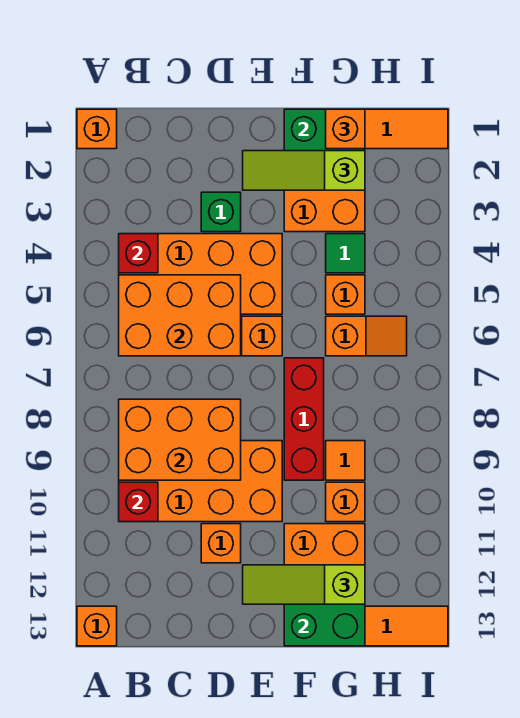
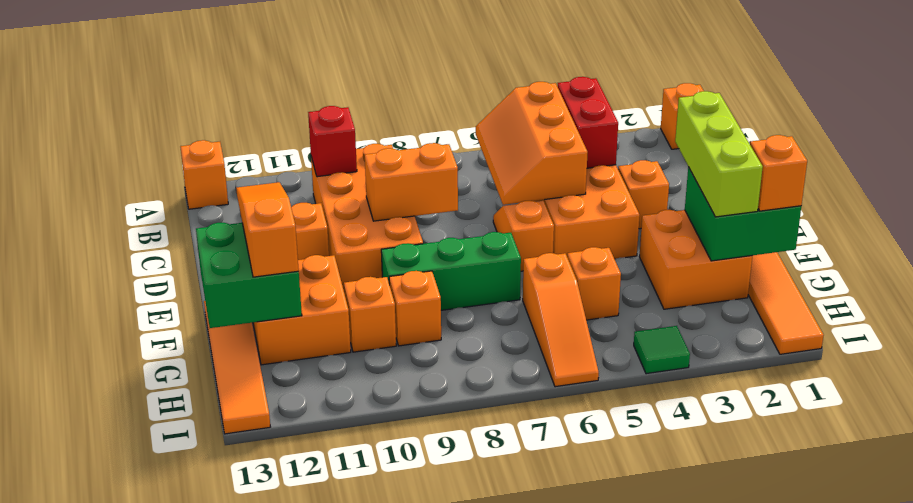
red 1x1 brick [119,234,158,273] -> red 1x2 brick [558,77,618,168]
orange 2x3 brick [119,275,241,356] -> orange 2x3 slope [476,82,588,205]
orange 2x3 brick [119,399,241,480] -> orange 1x2 brick [365,143,458,221]
green 1x1 brick [201,192,241,232] -> orange 1x1 brick [618,160,669,229]
lime 1x3 slope [243,151,365,190] -> lime 1x3 brick [675,91,763,217]
lime 1x3 slope [243,565,365,604] -> orange 1x3 slope [236,182,299,277]
red 1x3 brick [284,358,324,480] -> green 1x3 brick [381,232,521,310]
green 1x1 tile [326,234,365,273] -> green 1x1 tile moved to [634,326,690,374]
orange 1x2 slope [326,316,407,356] -> orange 1x3 slope [523,253,599,387]
orange 1x1 tile [326,441,365,480] -> orange 1x1 brick [389,271,441,346]

